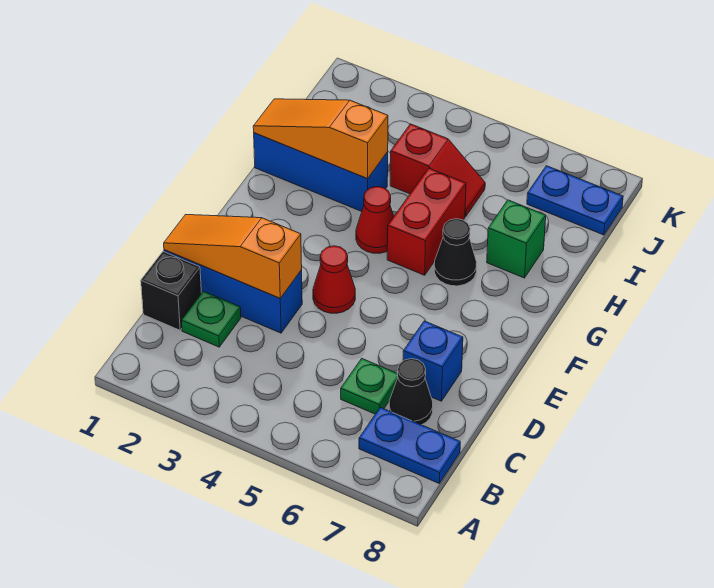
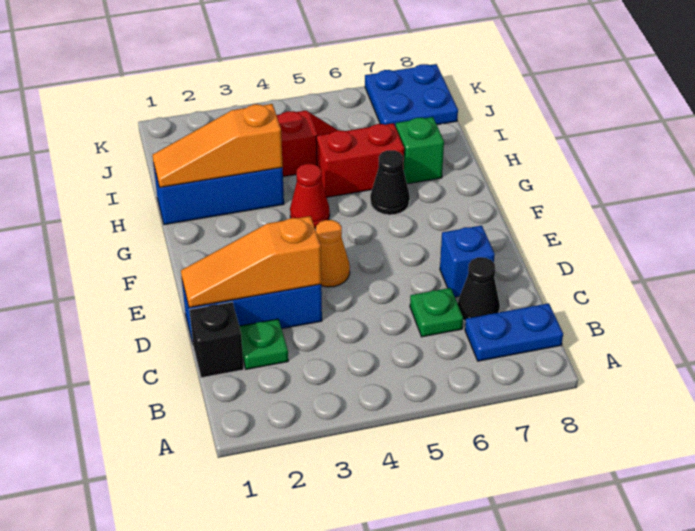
red 1x1 cone [313,246,355,313] -> orange 1x1 cone [316,220,350,287]
red 1x2 brick [387,168,466,275] -> red 1x2 brick turned to [316,123,404,197]
blue 1x2 plate [527,166,623,235] -> blue 2x2 plate [365,64,458,127]

